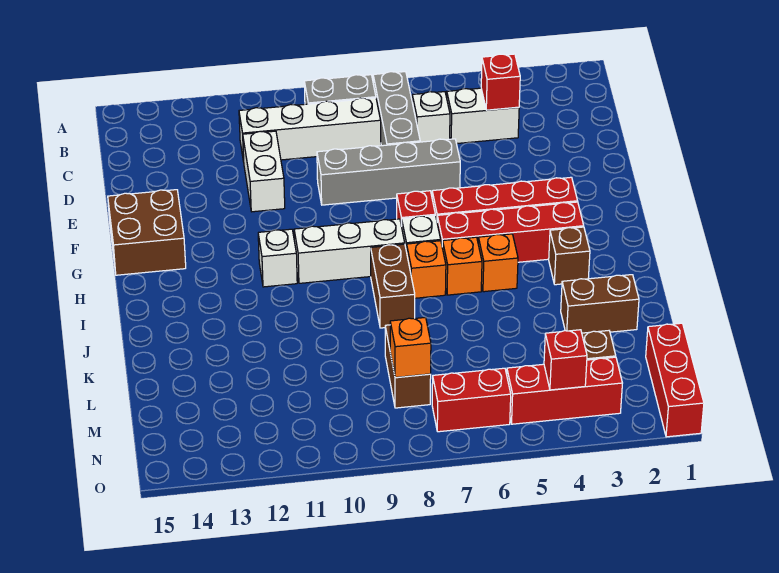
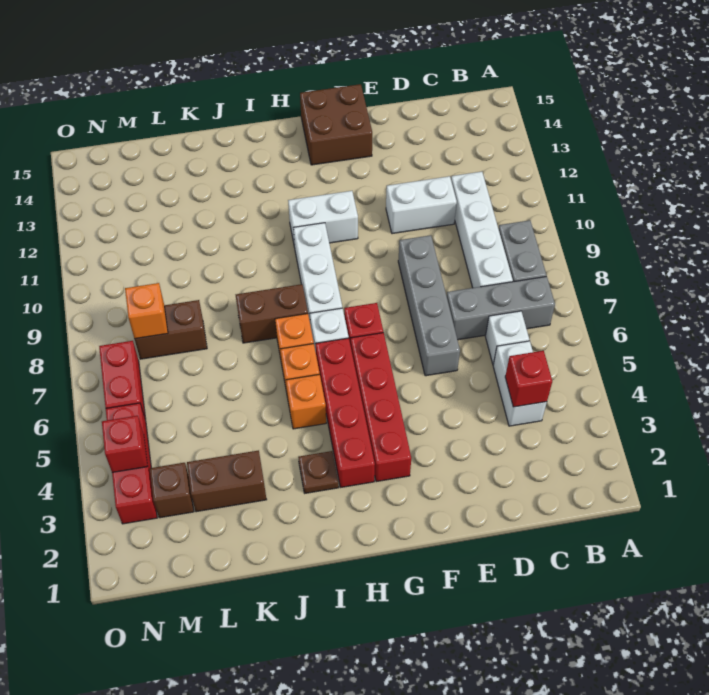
white 1x1 brick [258,229,297,287] -> white 1x2 brick [288,191,358,246]
brown 1x1 brick [549,227,590,285] -> brown 1x1 plate [298,451,339,493]
brown 1x2 brick [561,275,639,333] -> brown 1x2 brick turned to [187,450,267,512]
red 1x3 brick [646,323,704,437] -> none

